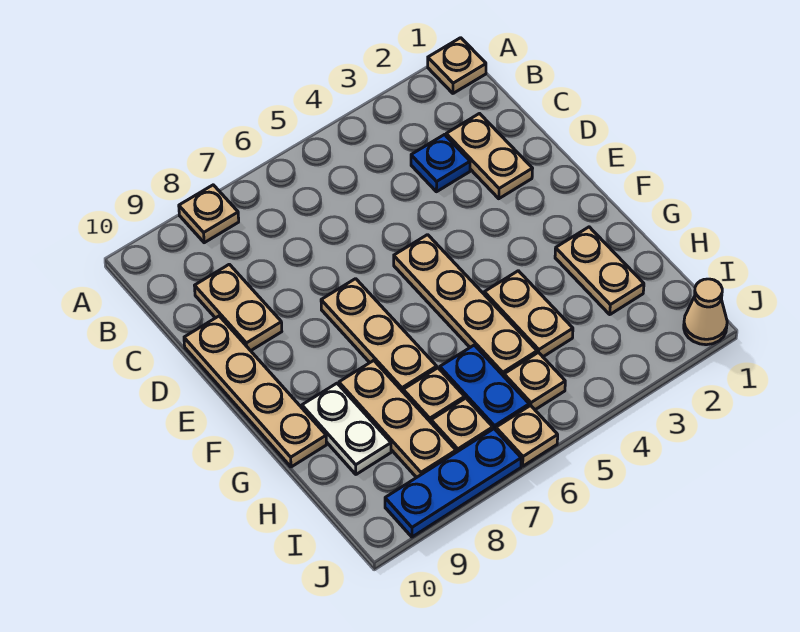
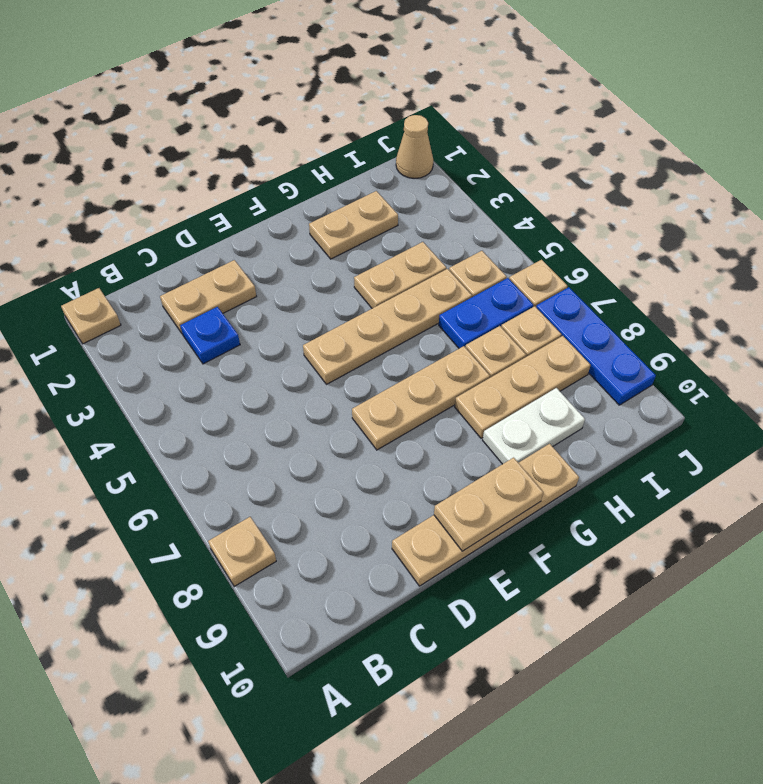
tan 1x2 plate [195,264,282,351] -> tan 1x2 plate moved to [434,458,543,551]

